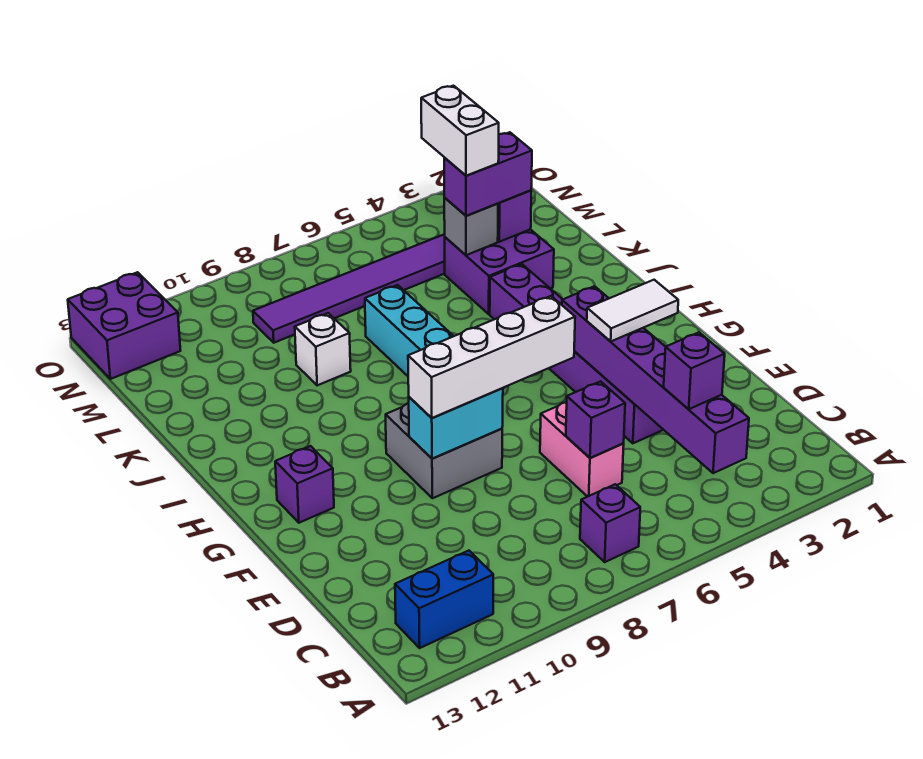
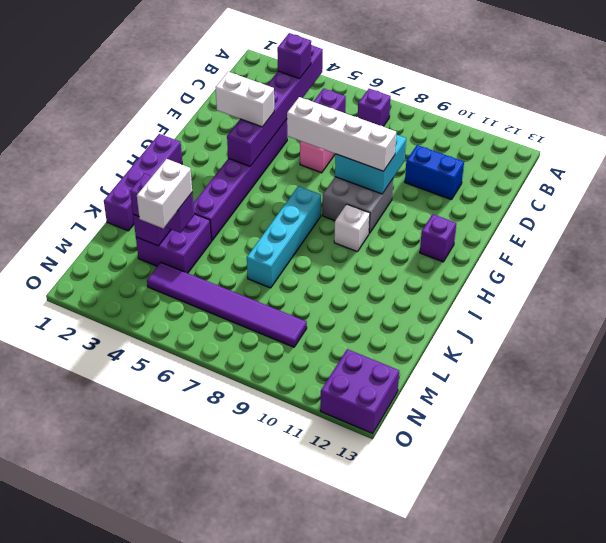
blue 1x2 brick [395,551,493,648] -> blue 1x2 brick moved to [405,145,464,200]
white 1x2 tile [587,280,678,341] -> white 1x2 brick [215,72,274,127]
cyan 1x2 brick [409,388,503,459] -> cyan 2x2 brick [335,135,406,194]
none -> purple 1x4 brick [104,134,182,231]
white 1x1 brick [295,313,351,385] -> white 1x1 brick moved to [334,204,370,252]
grey 1x1 brick [444,198,498,255] -> none

